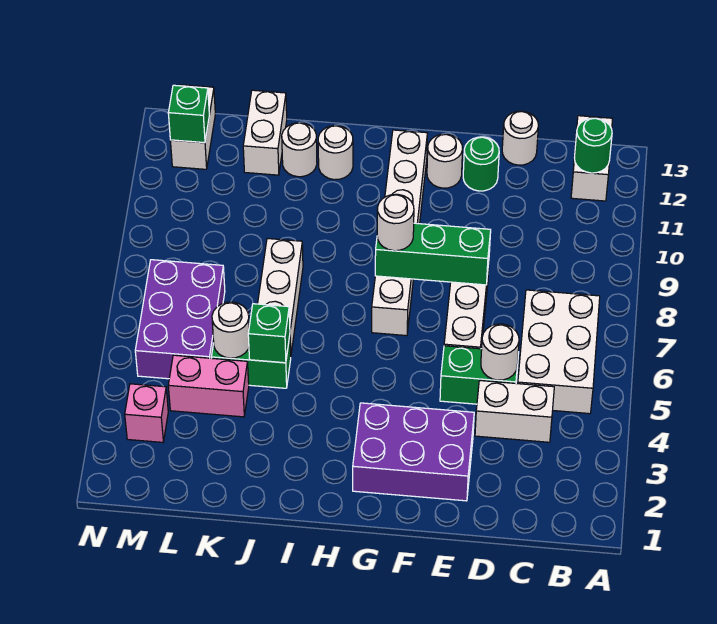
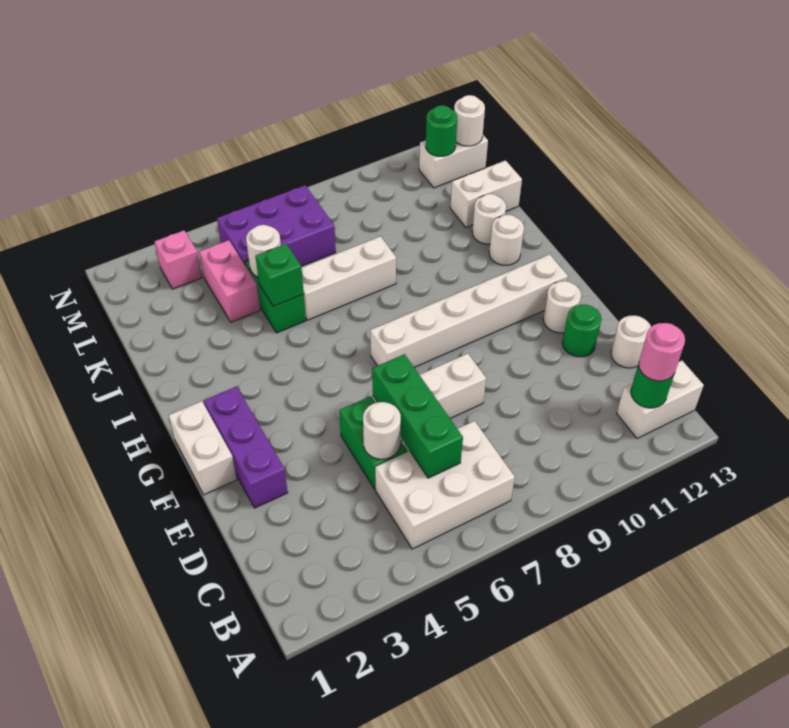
none -> pink 1x1 round brick [639,323,685,381]
white 1x2 brick [475,381,554,442] -> white 1x2 brick moved to [169,401,237,495]
purple 2x3 brick [353,403,474,501] -> purple 1x3 brick [204,387,288,508]
green 1x3 brick [375,223,491,285] -> green 1x3 brick moved to [372,354,463,478]
white 1x1 round brick [377,194,414,251] -> white 1x1 round brick moved to [454,95,485,146]
green 1x1 brick [168,85,209,143] -> green 1x1 round brick [426,105,457,156]

